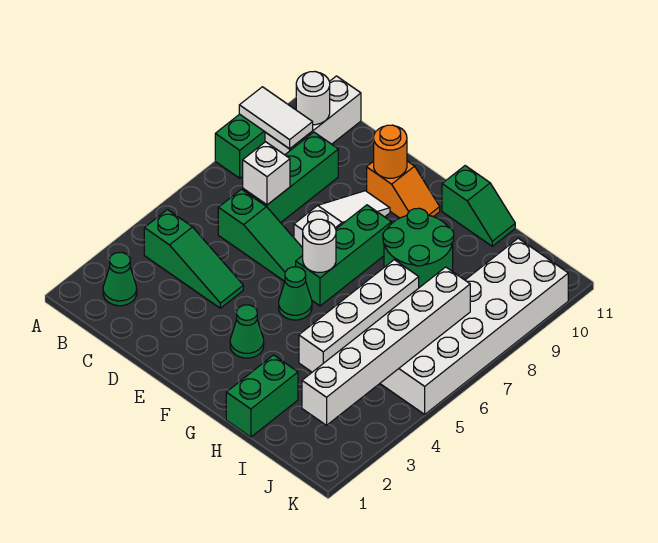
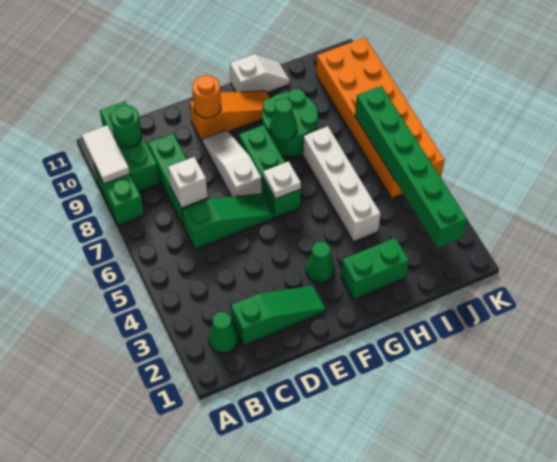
white 1x2 tile [239,87,313,149] -> white 1x2 tile turned to [82,125,130,184]
green 1x3 slope [144,210,243,308] -> green 1x3 slope moved to [231,286,326,346]
white 1x3 brick [265,76,361,155] -> green 1x3 brick [100,101,160,191]
white 1x1 round brick [296,72,330,125] -> green 1x1 round brick [111,105,142,148]
orange 1x2 slope [367,161,440,218] -> orange 1x3 slope [190,91,270,141]
green 1x1 cone [279,267,312,320] -> green 1x1 cone moved to [270,98,297,141]
white 1x1 round brick [303,219,336,272] -> white 1x1 plate [263,161,301,199]
green 1x2 slope [442,166,515,246] -> white 1x2 slope [230,54,290,92]
green 1x2 brick [226,355,298,437] -> green 1x2 brick turned to [341,238,409,300]
white 1x6 brick [302,267,470,425] -> green 1x6 brick [355,86,467,248]
white 2x6 brick [380,238,568,414] -> orange 2x6 brick [316,38,444,198]

